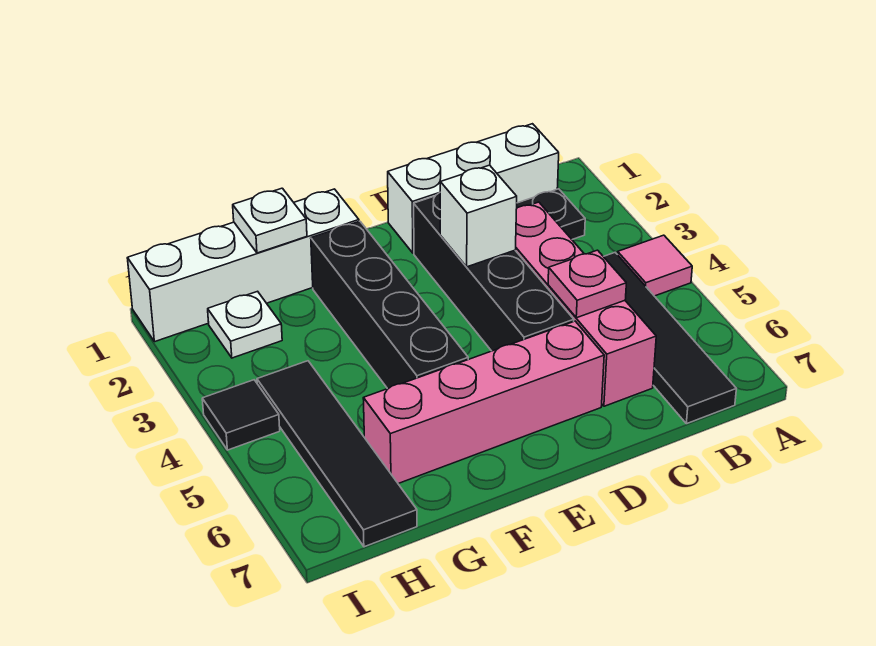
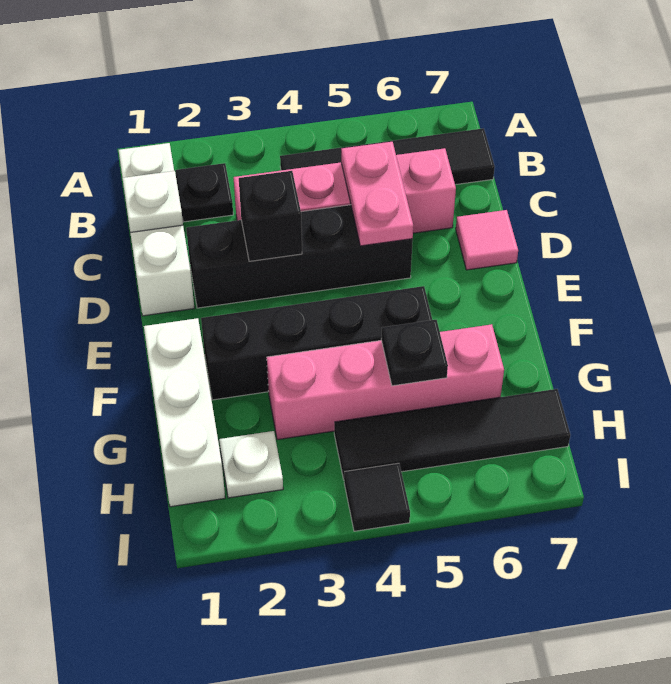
pink 1x1 tile [618,235,692,296] -> pink 1x1 tile moved to [456,210,518,270]
pink 1x1 plate [548,250,626,318] -> pink 1x2 plate [341,142,413,246]
white 1x1 brick [440,165,517,267] -> black 1x1 brick [239,171,302,261]
pink 1x4 brick [363,321,604,484] -> pink 1x4 brick turned to [267,324,504,440]
white 1x4 brick [127,189,359,342] -> white 1x3 brick [144,318,225,507]
white 1x1 plate [233,188,307,253] -> white 1x1 plate moved to [123,171,183,233]
none -> black 1x1 plate [381,320,448,386]

